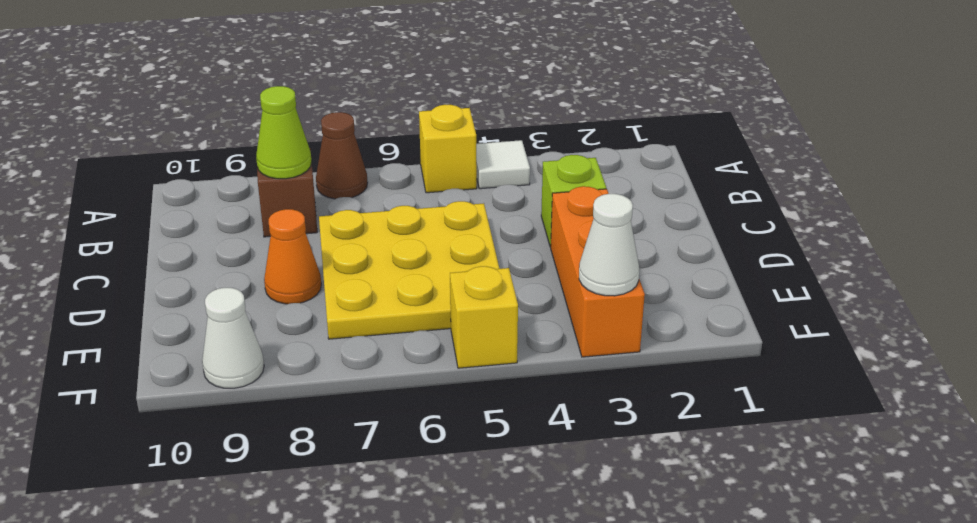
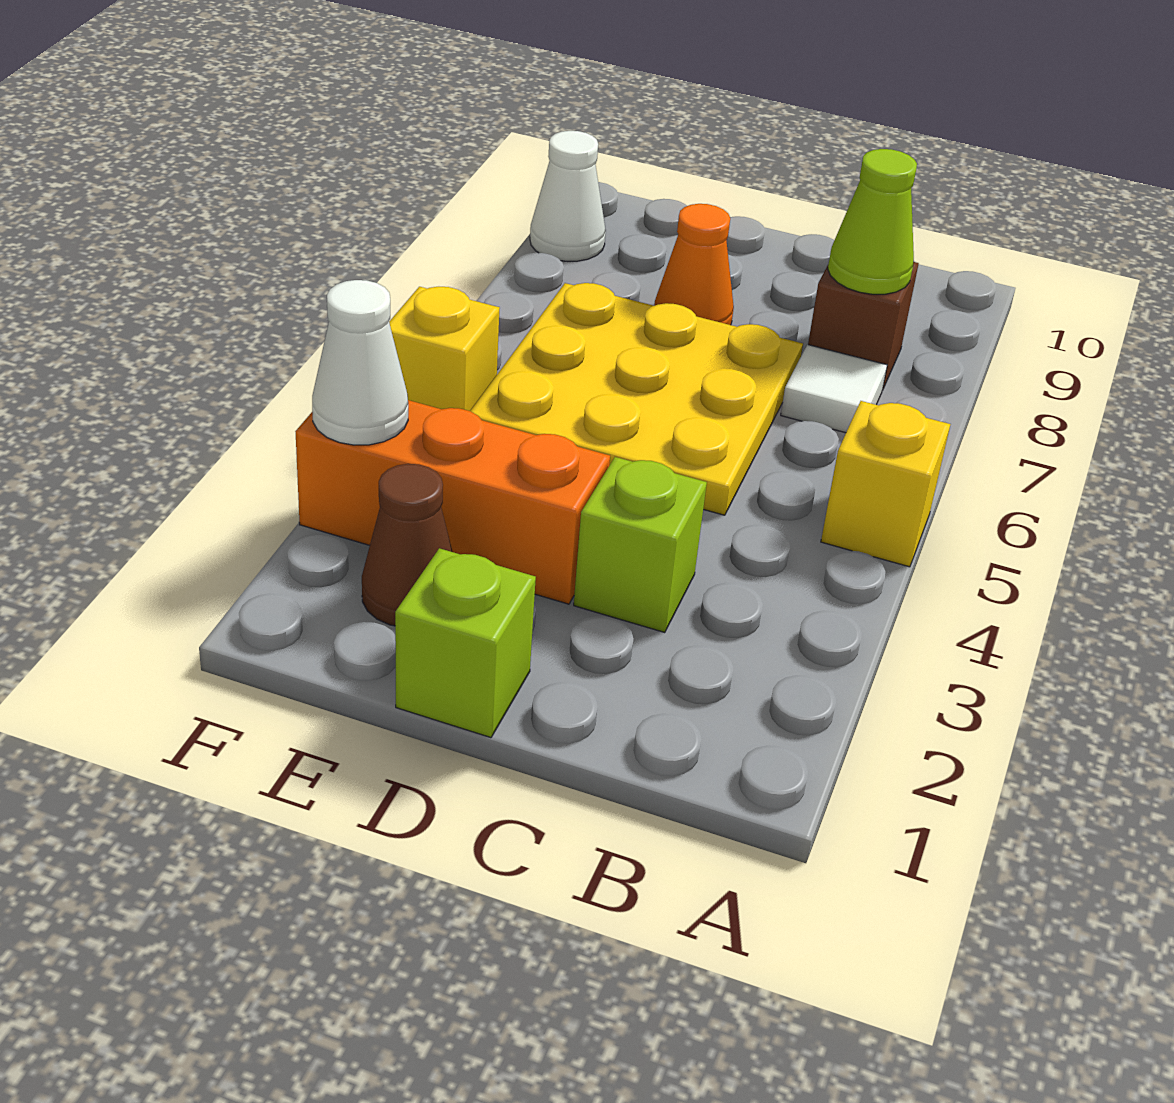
white 1x1 tile [476,140,530,189] -> white 1x1 tile moved to [781,345,887,433]
brown 1x1 cone [316,112,368,199] -> brown 1x1 cone moved to [362,464,452,626]
none -> lime 1x1 brick [395,548,536,738]

